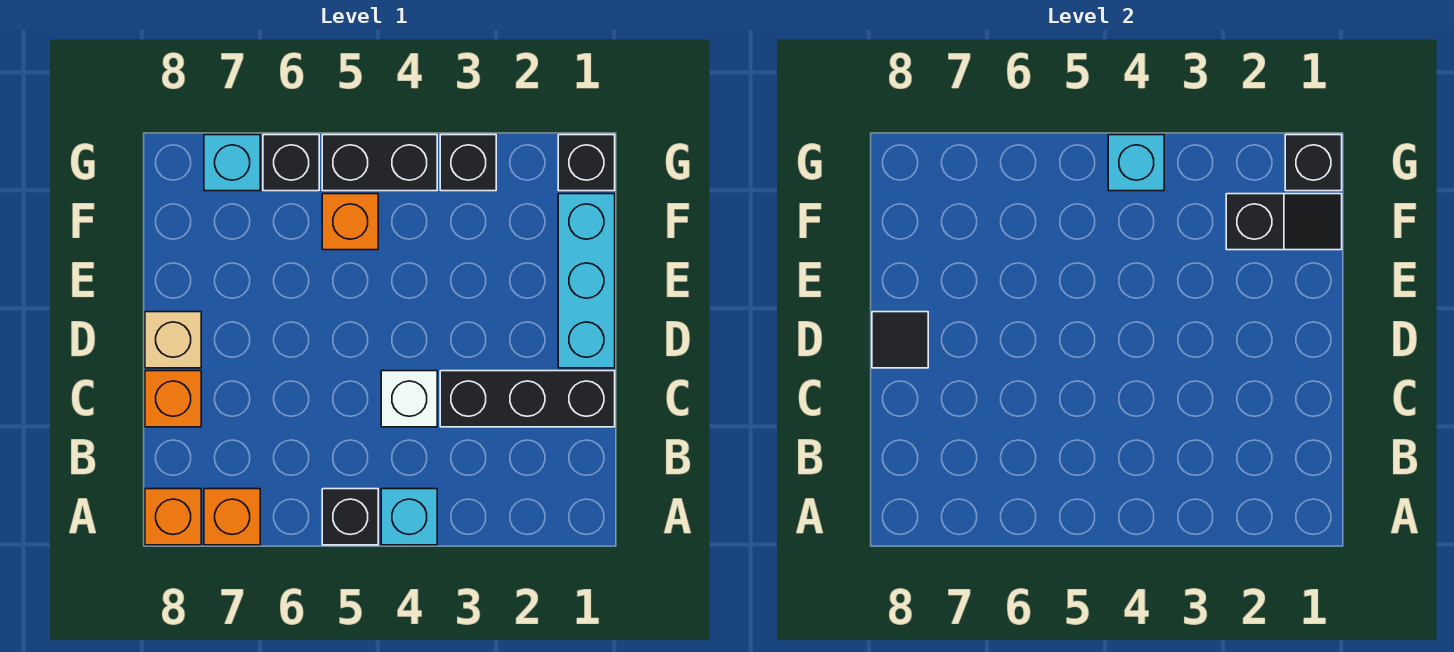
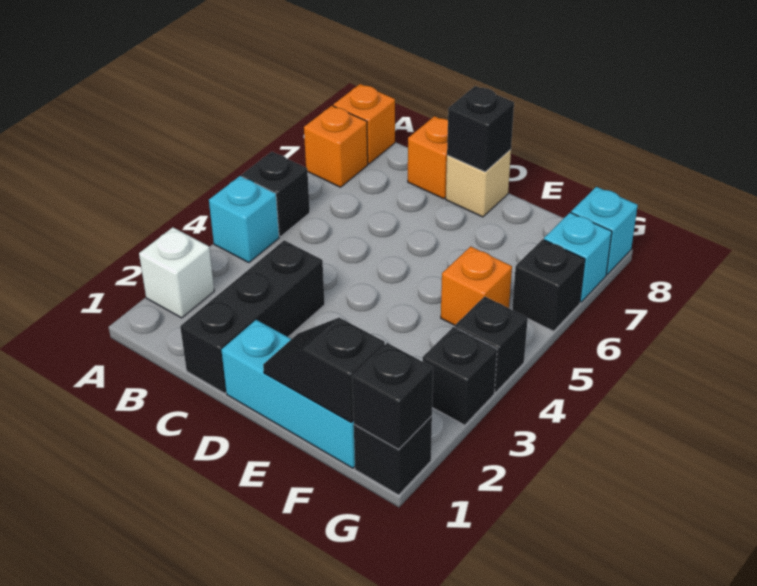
white 1x1 brick [381,371,437,427] -> white 1x1 brick moved to [139,227,214,318]
black 1x1 tile [872,312,928,368] -> black 1x1 brick [447,86,514,172]
black 1x2 slope [1226,194,1342,250] -> black 1x2 slope turned to [263,318,385,422]
black 1x2 brick [322,135,437,191] -> black 1x1 brick [455,296,528,392]
cyan 1x1 brick [1108,135,1164,191] -> cyan 1x1 brick moved to [571,187,638,275]

